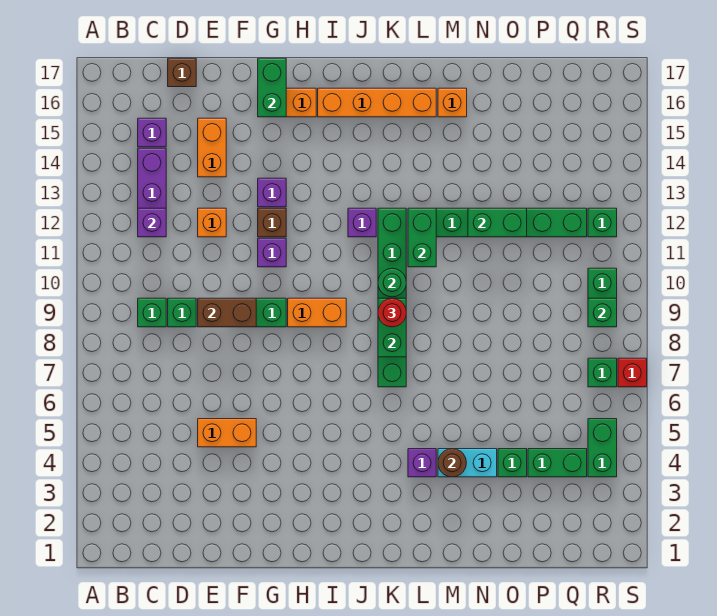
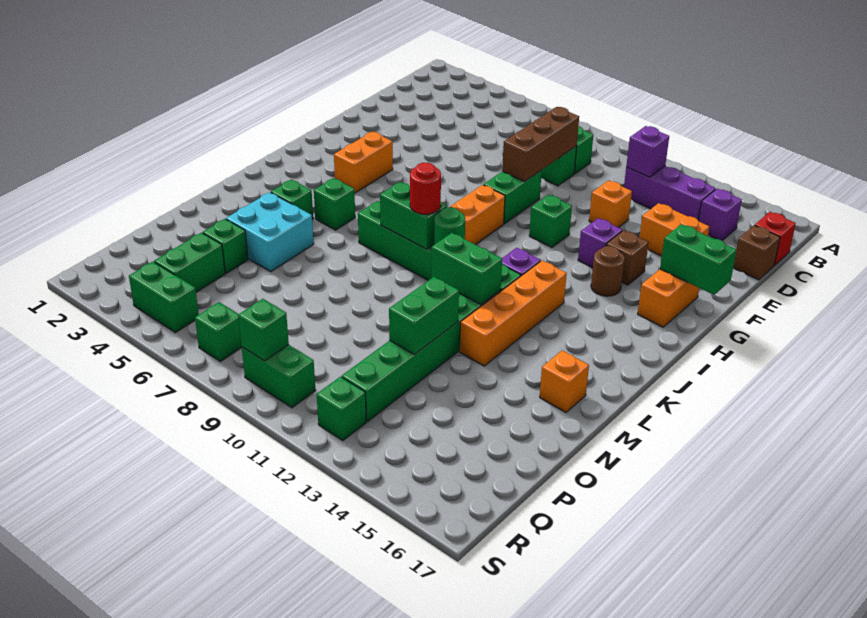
orange 1x2 brick [198,419,256,447] -> orange 1x2 brick moved to [334,131,393,193]
brown 1x2 brick [198,298,256,327] -> brown 1x3 brick [502,107,579,182]
purple 1x1 brick [258,238,286,267] -> green 1x1 brick [529,195,572,247]
brown 1x1 brick [258,208,286,237] -> brown 1x1 brick moved to [606,230,649,285]
orange 1x4 brick [318,88,436,117] -> orange 1x4 brick moved to [460,261,567,366]
none -> green 1x1 brick [314,178,355,230]
purple 1x1 brick [408,449,436,477] -> green 1x1 brick [271,179,313,220]
cyan 1x2 brick [438,449,497,477] -> cyan 2x2 brick [226,192,314,271]
brown 1x1 round brick [438,449,466,477] -> brown 1x1 round brick moved to [591,246,625,296]
red 1x1 brick [618,358,647,387] -> red 1x1 brick moved to [755,212,796,266]

